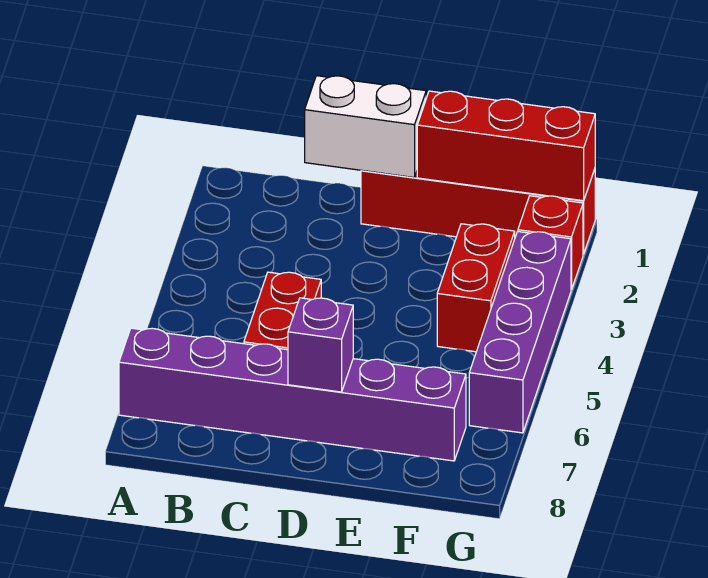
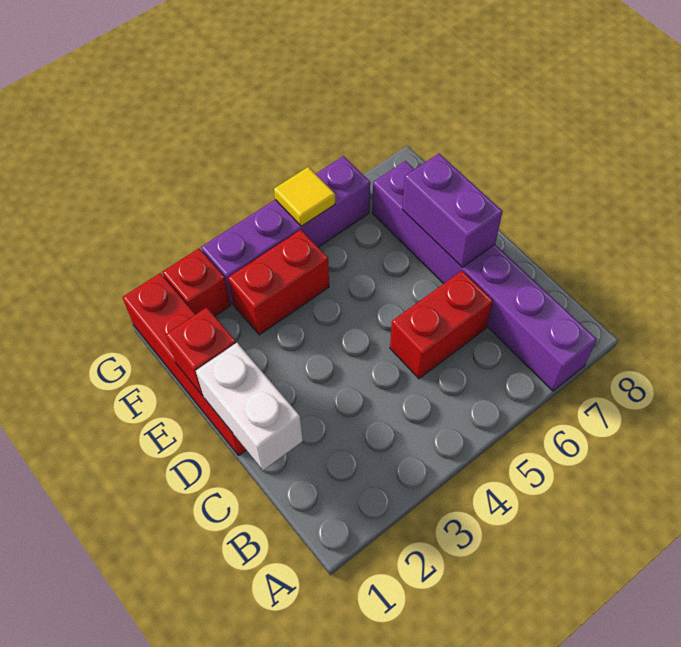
purple 1x1 brick [288,298,353,392] -> purple 1x2 brick [402,154,503,267]
red 1x3 brick [417,91,595,201] -> red 1x1 brick [166,307,236,396]
none -> yellow 1x1 tile [274,167,335,226]

